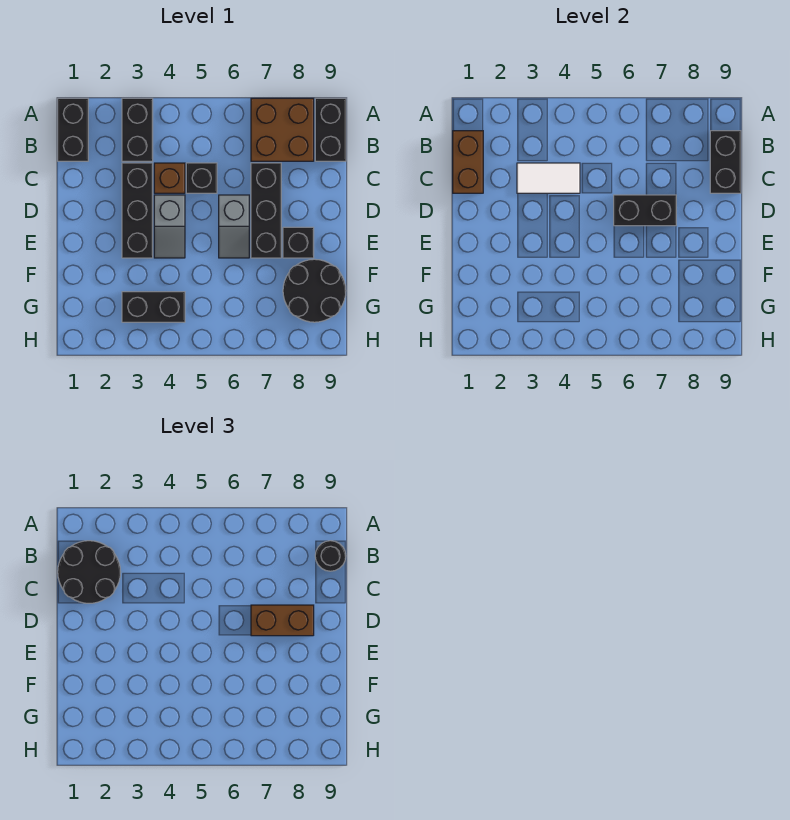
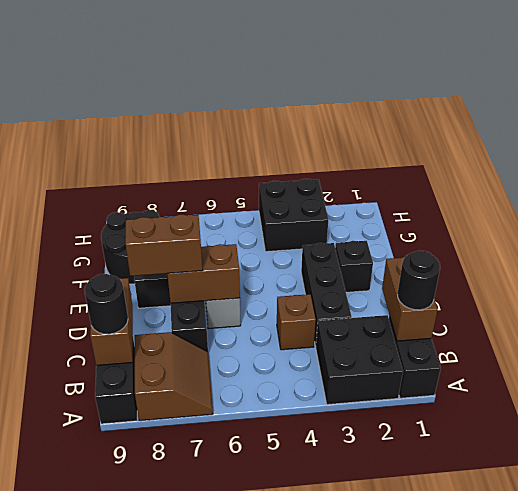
black 1x2 brick [122,98,153,161] -> black 2x2 brick [316,315,403,405]
brown 2x2 brick [251,98,314,161] -> brown 2x2 slope [135,332,213,421]
black 2x2 round brick [58,541,120,603] -> black 1x1 round brick [398,250,440,310]
black 1x2 brick [710,131,741,193] -> brown 1x2 brick [90,278,133,365]
white 1x2 tile [517,163,580,193] -> none
black 1x1 brick [186,163,217,193] -> black 1x1 brick moved to [335,241,373,292]
grey 1x2 slope [154,195,185,258] -> none
black 1x2 brick [614,195,676,226] -> brown 1x2 brick [167,244,240,303]
black 1x2 brick [122,292,185,322] -> black 2x2 brick [259,179,328,252]

